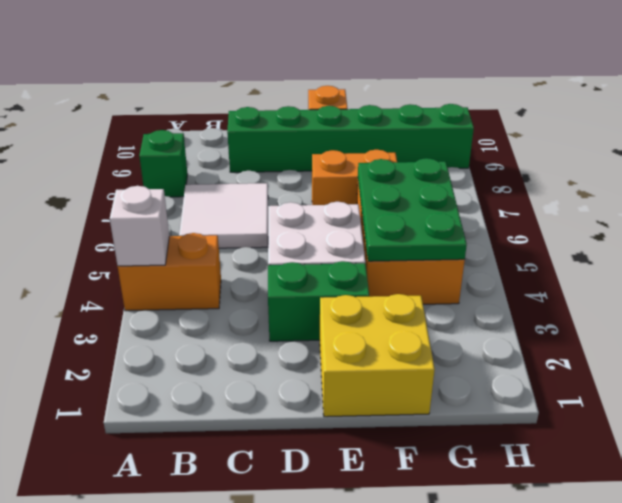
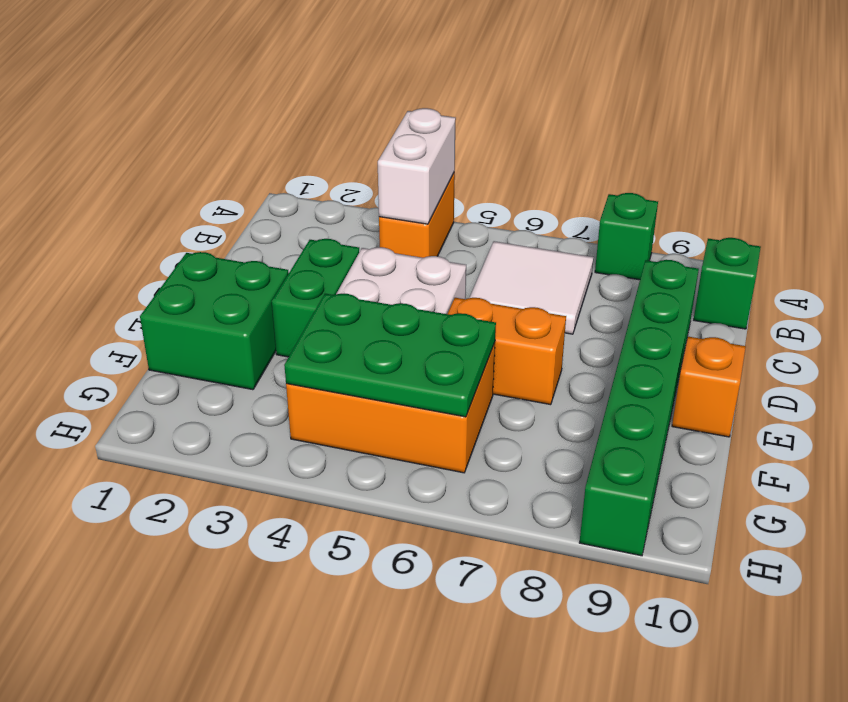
white 1x1 brick [110,186,169,266] -> white 1x2 brick [378,108,456,224]
none -> green 1x1 brick [694,238,761,329]
yellow 2x2 brick [320,294,435,417] -> green 2x2 brick [140,252,289,390]
orange 1x2 brick [312,150,397,205] -> orange 1x2 brick turned to [448,298,566,405]

